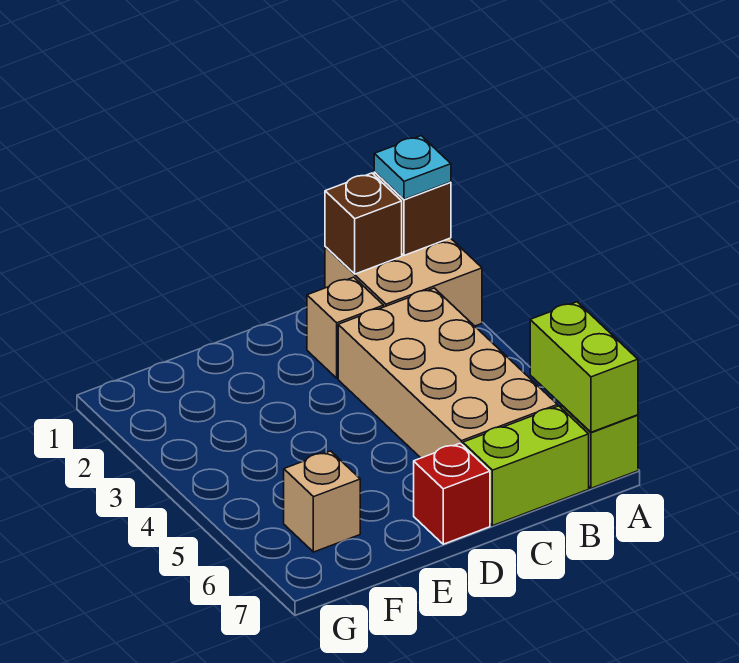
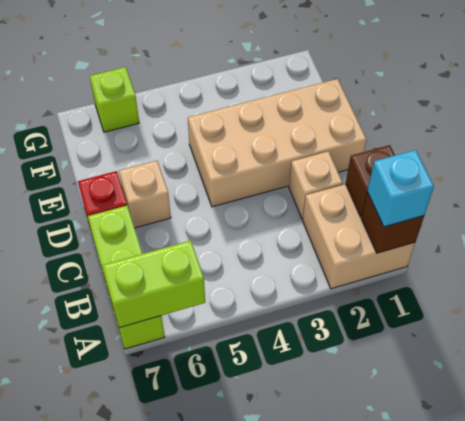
cyan 1x1 plate [374,136,451,199] -> cyan 1x1 brick [367,150,434,227]
tan 2x4 brick [338,288,557,458] -> tan 2x4 brick moved to [188,79,366,207]
tan 1x1 brick [284,451,360,552] -> tan 1x1 brick moved to [119,161,171,228]
none -> lime 1x1 brick [90,67,139,132]

